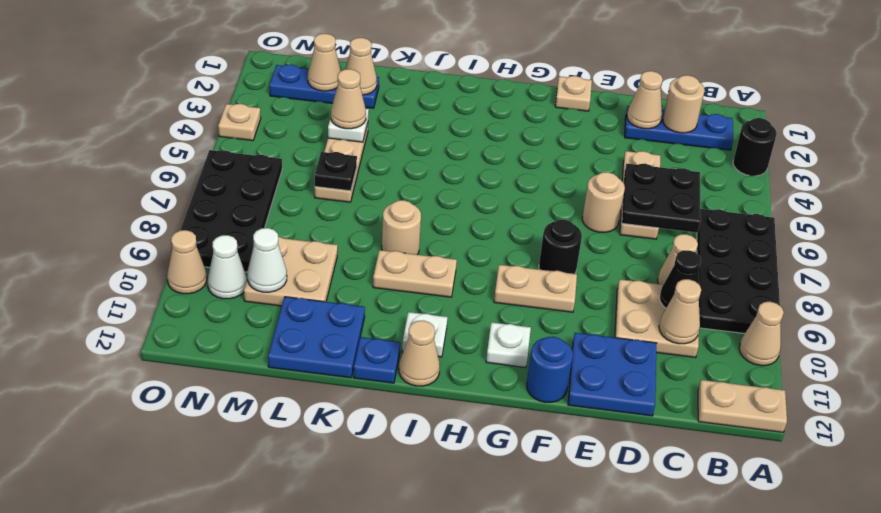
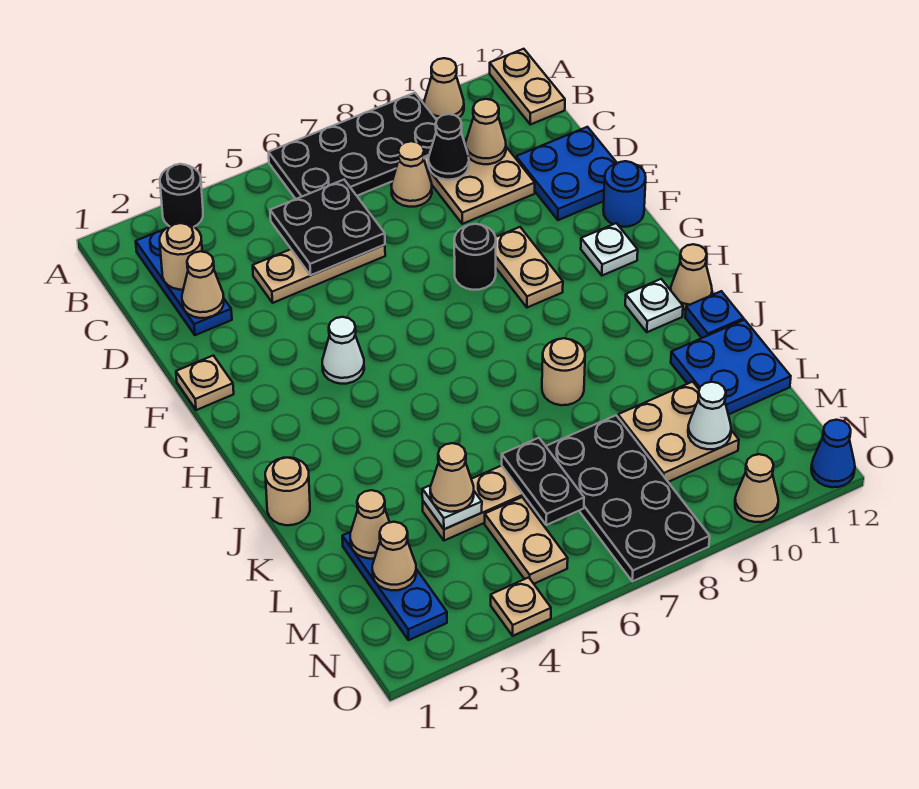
tan 1x1 round brick [582,172,625,232] -> tan 1x1 round brick moved to [265,458,310,525]
tan 1x2 plate [373,250,457,297] -> tan 1x2 plate moved to [485,497,568,584]
black 1x1 plate [315,152,357,191] -> black 1x2 plate [502,438,584,525]
black 2x4 plate [180,150,282,272] -> black 2x4 plate turned to [546,415,710,581]
white 1x1 cone [208,235,247,299] -> white 1x1 cone moved to [322,317,364,384]
none -> blue 1x1 cone [811,420,855,487]

